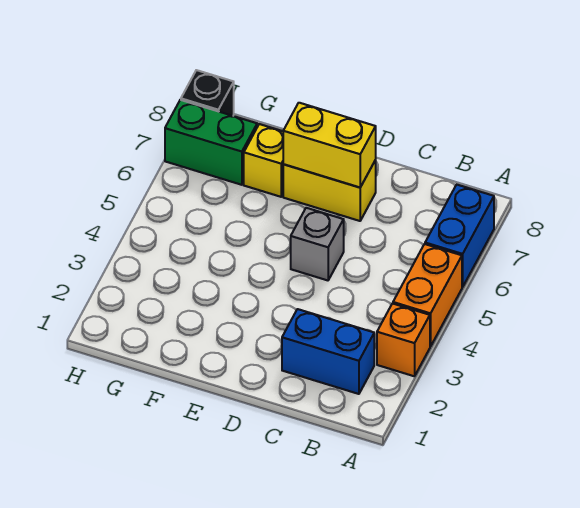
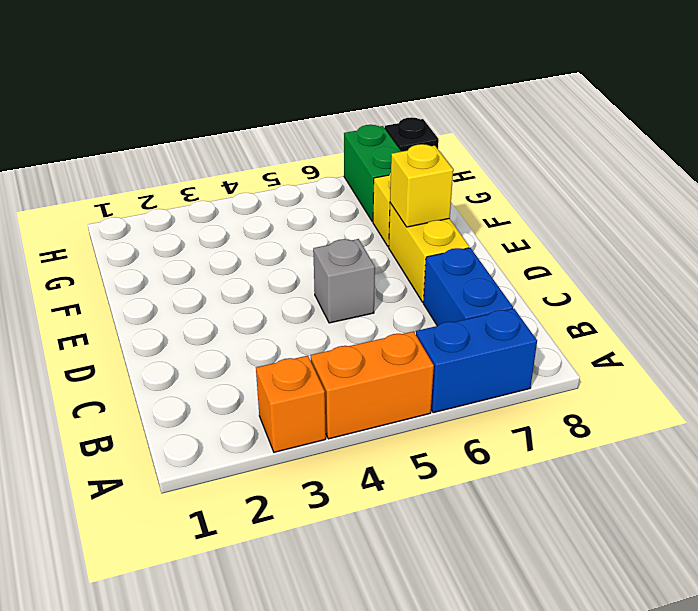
blue 1x2 brick [282,309,374,394] -> blue 1x2 brick moved to [423,248,513,326]
yellow 1x2 brick [283,103,376,187] -> yellow 1x1 brick [390,144,453,227]

